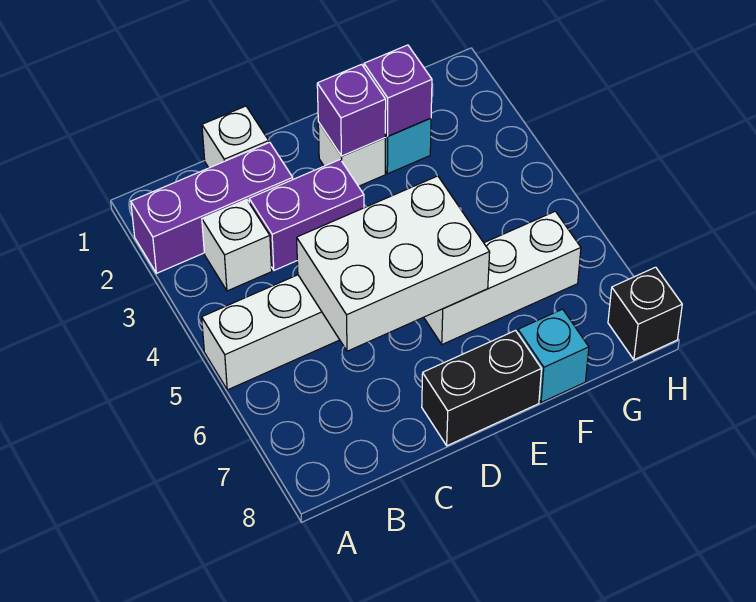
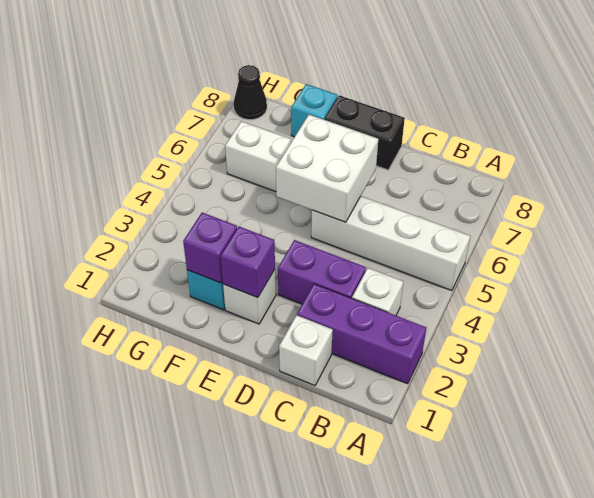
white 2x3 brick [297,176,490,351] -> white 2x2 brick [276,115,378,222]
black 1x1 brick [608,267,682,360] -> black 1x1 cone [234,65,267,120]

